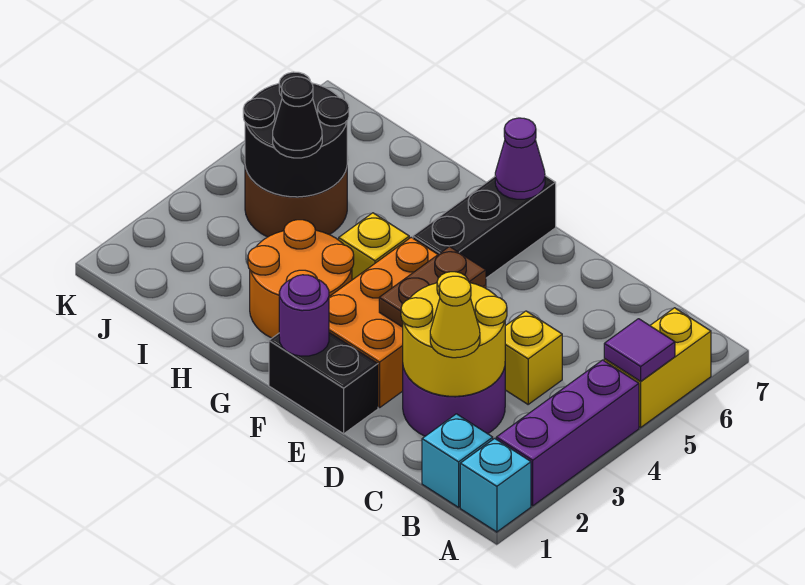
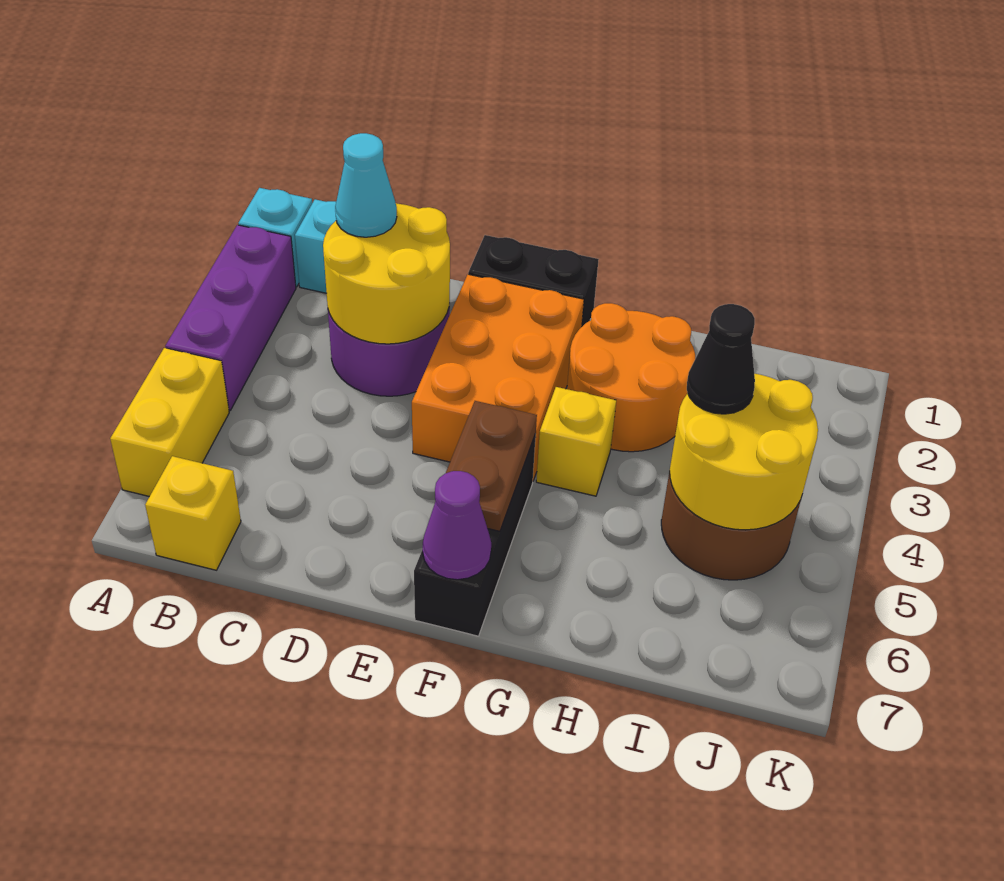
purple 1x1 tile [604,319,675,381] -> none
yellow 1x1 cone [430,276,480,358] -> cyan 1x1 cone [335,133,397,237]
yellow 1x1 brick [505,311,562,404] -> yellow 1x1 brick moved to [145,456,241,570]
brown 1x2 plate [379,247,486,327] -> brown 1x2 plate moved to [446,401,537,531]
purple 1x1 round brick [279,275,329,356] -> none
black 2x2 round brick [243,72,349,197] -> yellow 2x2 round brick [670,374,818,530]

